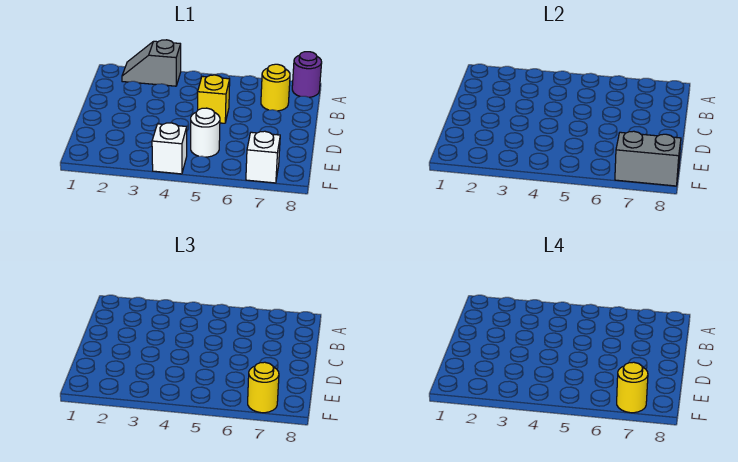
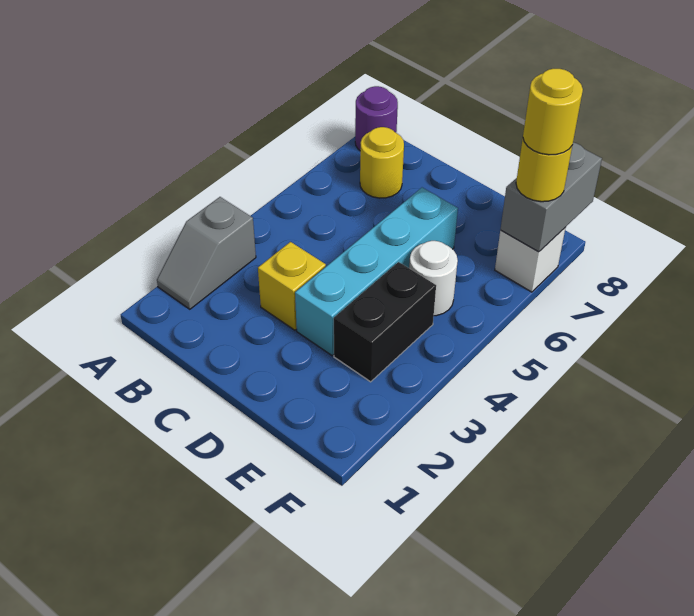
yellow 1x1 brick [198,75,230,123] -> yellow 1x1 brick moved to [258,242,326,330]
none -> cyan 1x4 brick [295,188,458,356]
none -> black 1x2 brick [334,262,436,382]
white 1x1 brick [152,123,187,174] -> none

